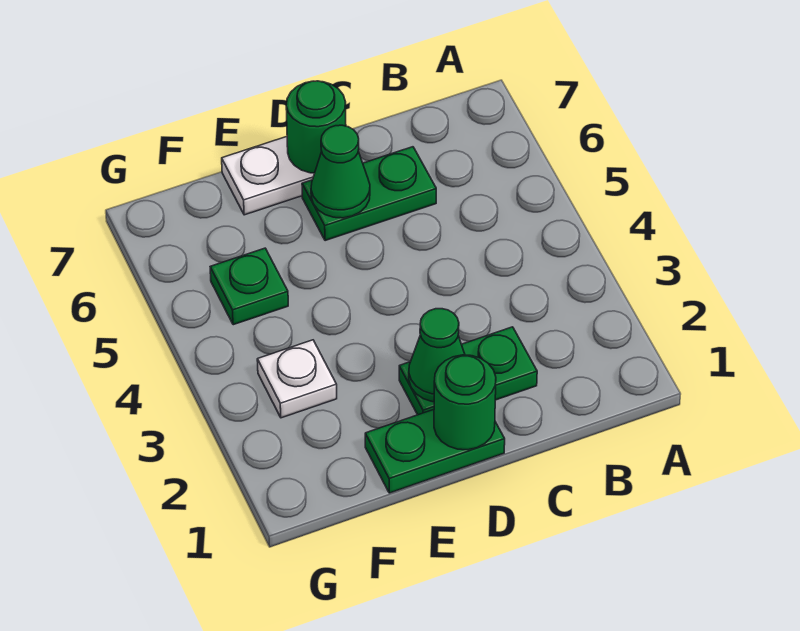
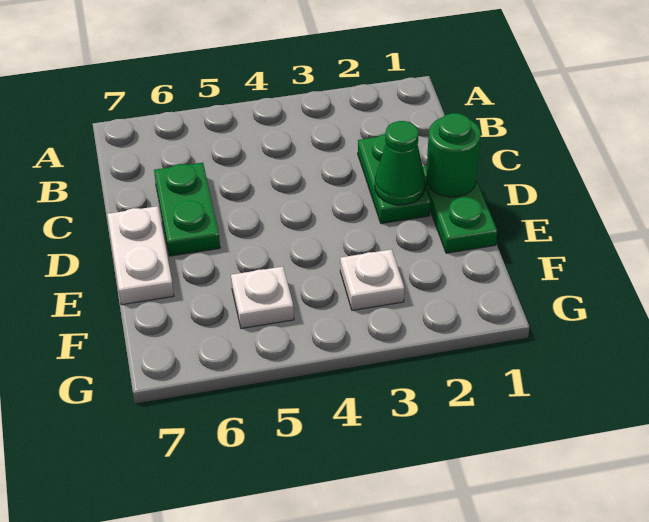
green 1x1 cone [311,125,370,218] -> none
green 1x1 round brick [286,81,346,173] -> none
green 1x1 plate [210,248,288,325] -> white 1x1 plate [231,267,294,328]

